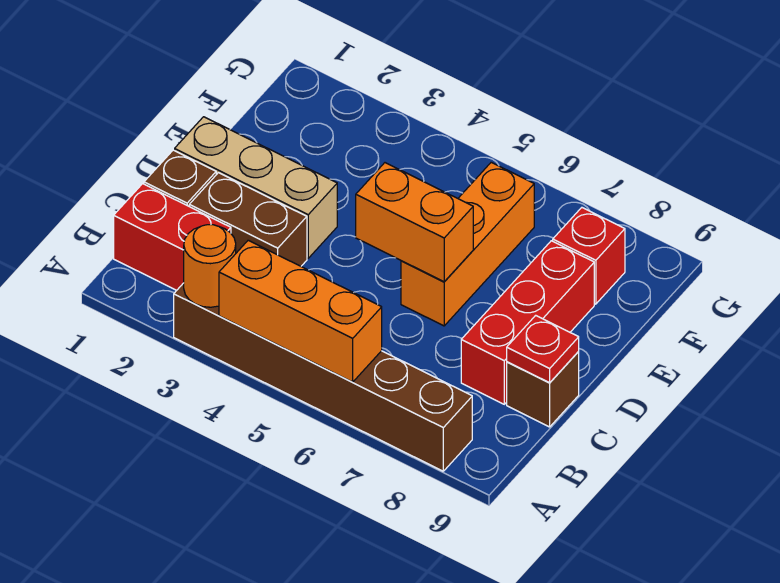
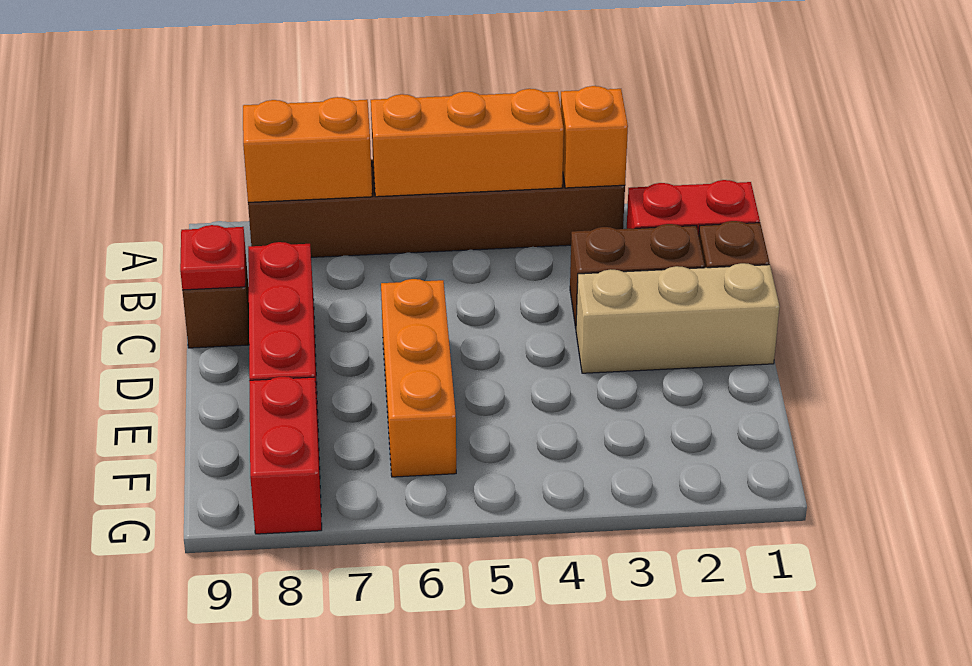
orange 1x1 round brick [184,225,236,307] -> orange 1x1 brick [561,86,628,188]
orange 1x2 brick [356,163,473,282] -> orange 1x2 brick moved to [243,97,372,202]
red 1x1 brick [553,208,625,304] -> red 1x2 brick [249,377,322,534]

